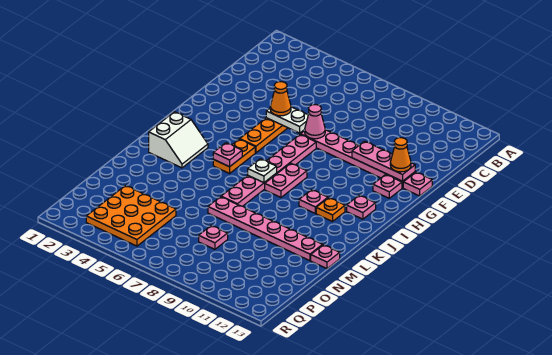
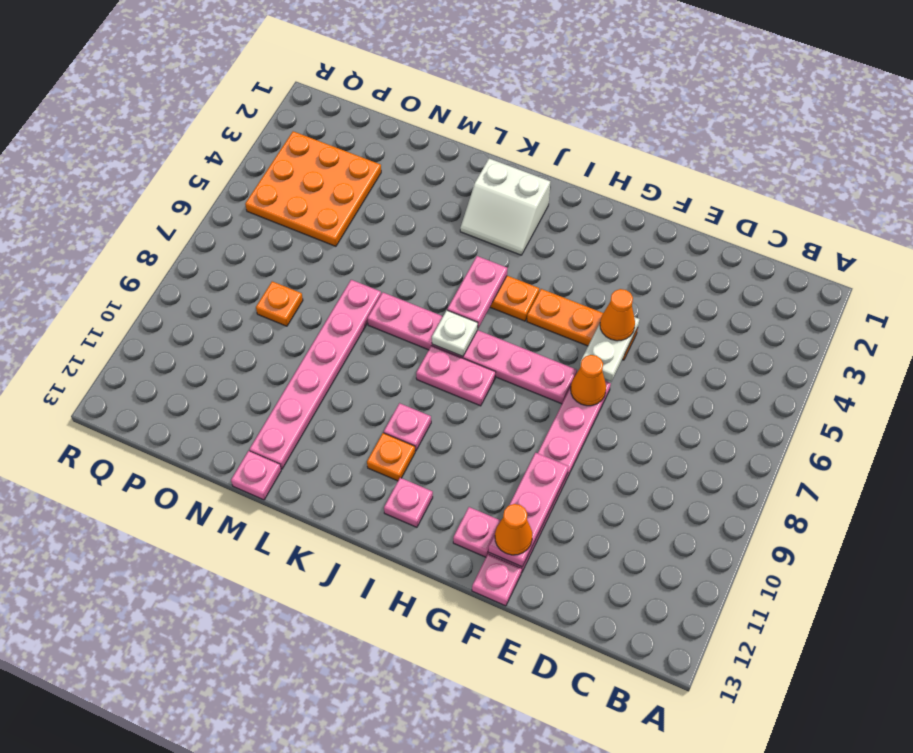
pink 1x1 cone [304,105,325,139] -> orange 1x1 cone [571,355,606,406]
pink 1x1 plate [213,143,242,167] -> pink 1x2 plate [447,256,507,328]
pink 1x1 plate [199,226,228,249] -> orange 1x1 plate [256,281,303,326]

